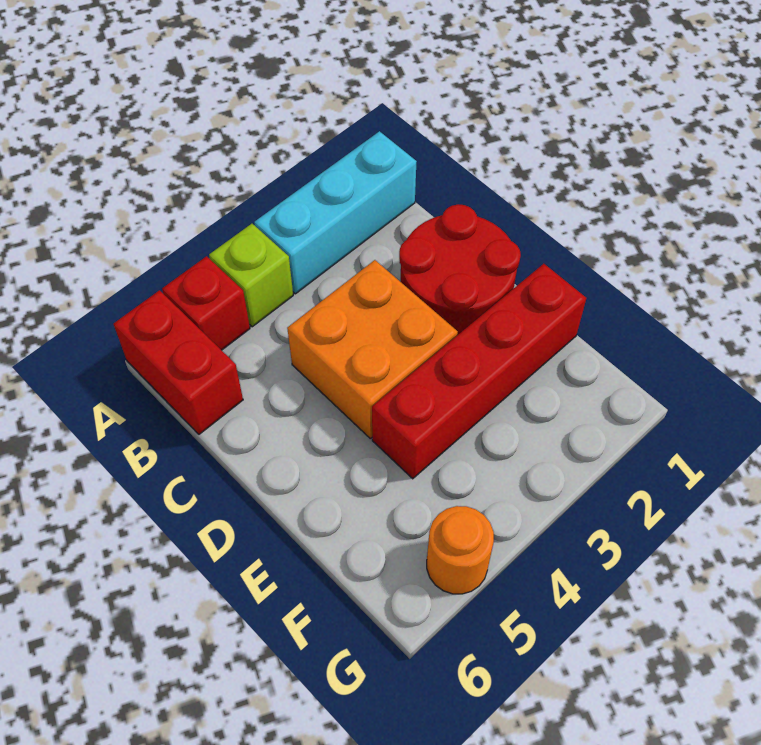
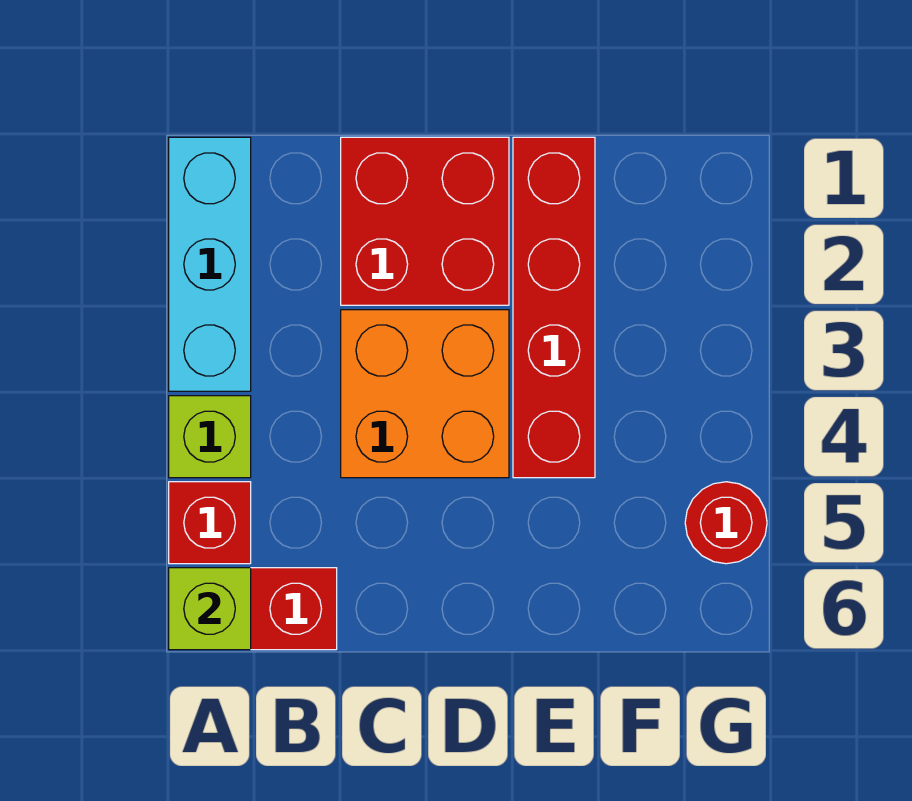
none -> lime 1x1 brick [169,568,251,650]
red 2x2 round brick [399,204,521,335] -> red 2x2 brick [341,137,509,305]
orange 1x1 round brick [427,506,494,594] -> red 1x1 round brick [685,482,767,564]

